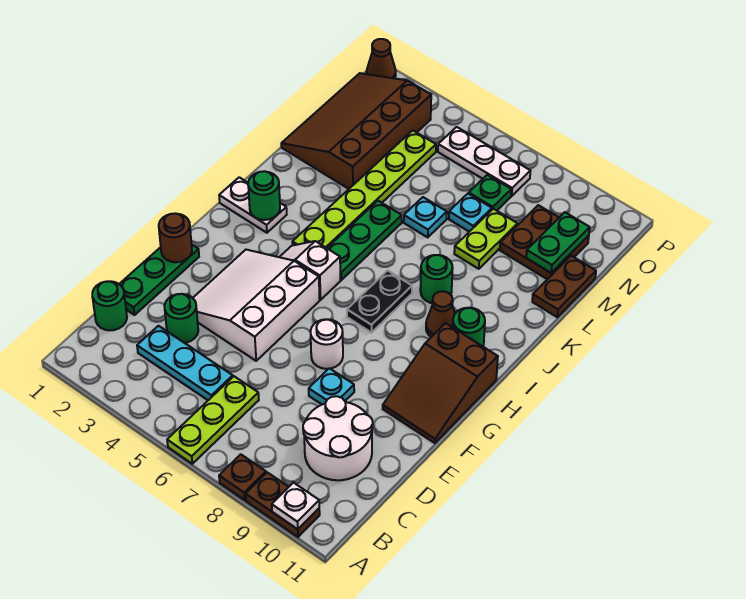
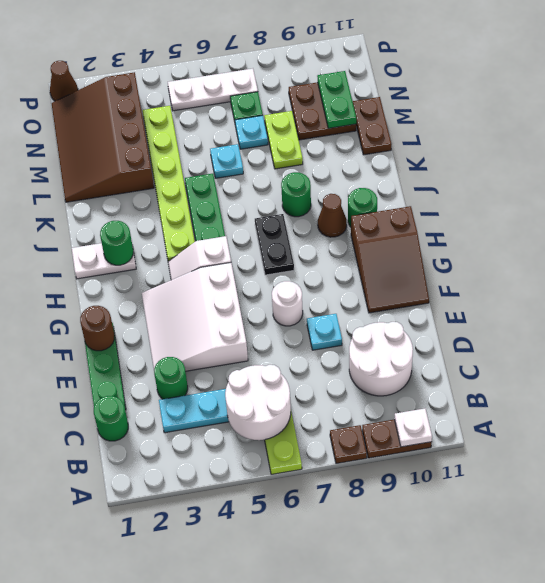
none -> white 2x2 round brick [225,365,291,440]

